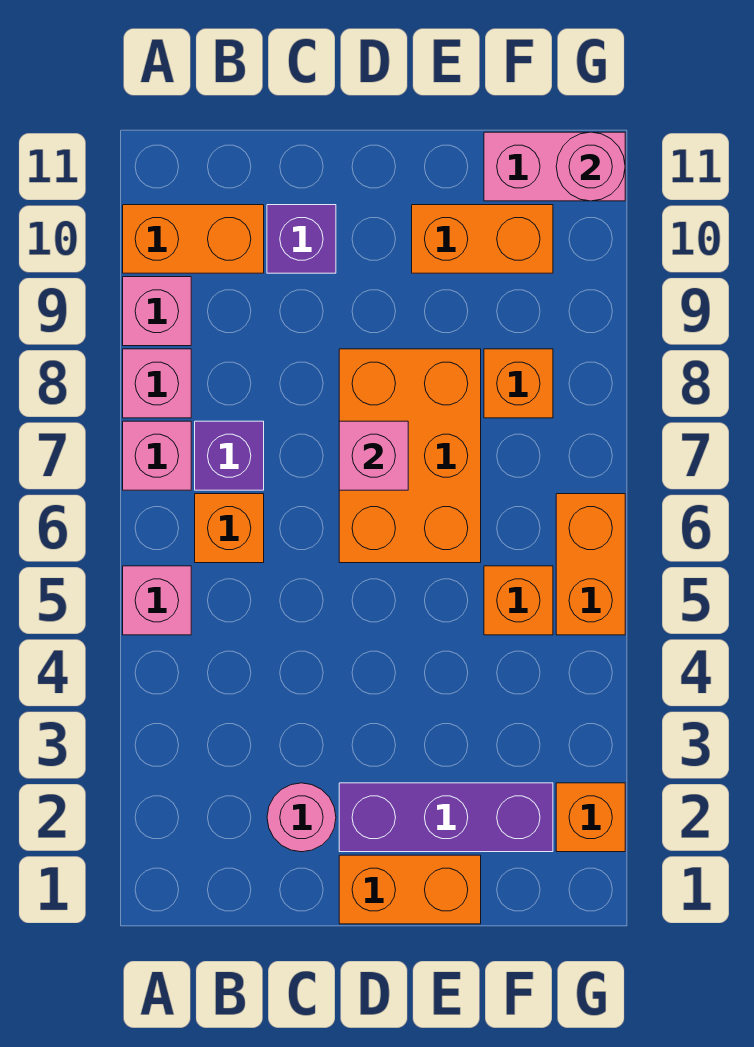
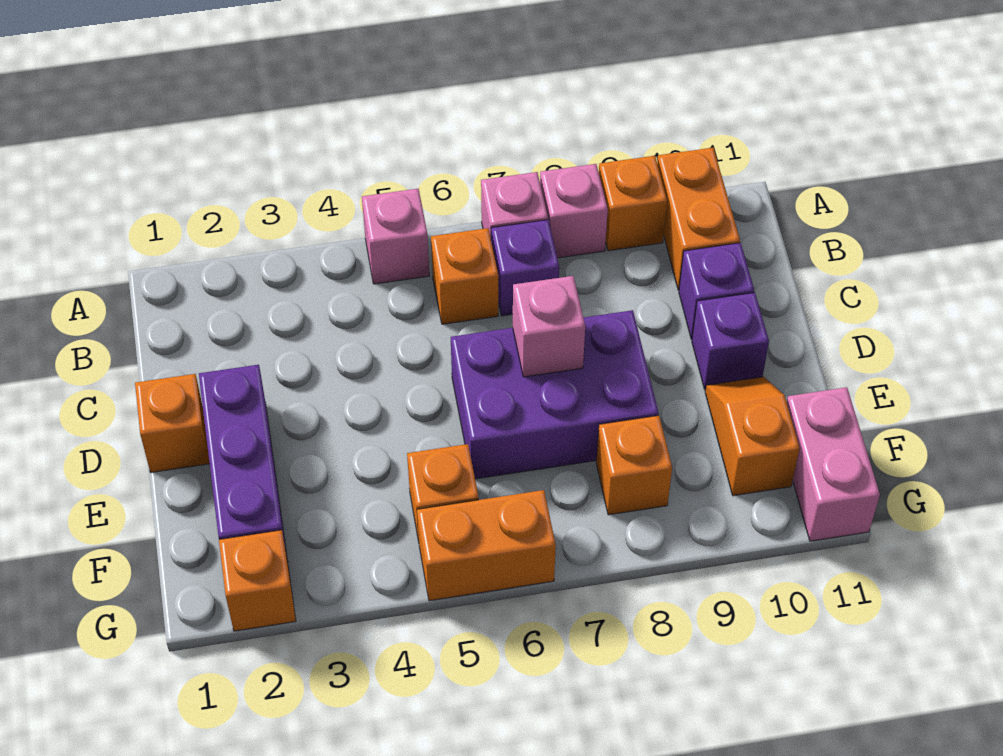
pink 1x1 brick [123,277,191,346] -> orange 1x1 brick [599,156,667,251]
pink 1x1 round brick [267,783,336,852] -> none
orange 1x2 brick [339,855,481,924] -> orange 1x1 brick [135,374,210,472]
orange 2x3 brick [339,349,481,563] -> purple 2x3 brick [451,310,659,479]
none -> purple 1x1 brick [692,293,769,390]
orange 1x2 brick [412,205,553,273] -> orange 1x2 slope [705,377,800,496]
pink 1x1 round brick [556,132,625,201] -> none

